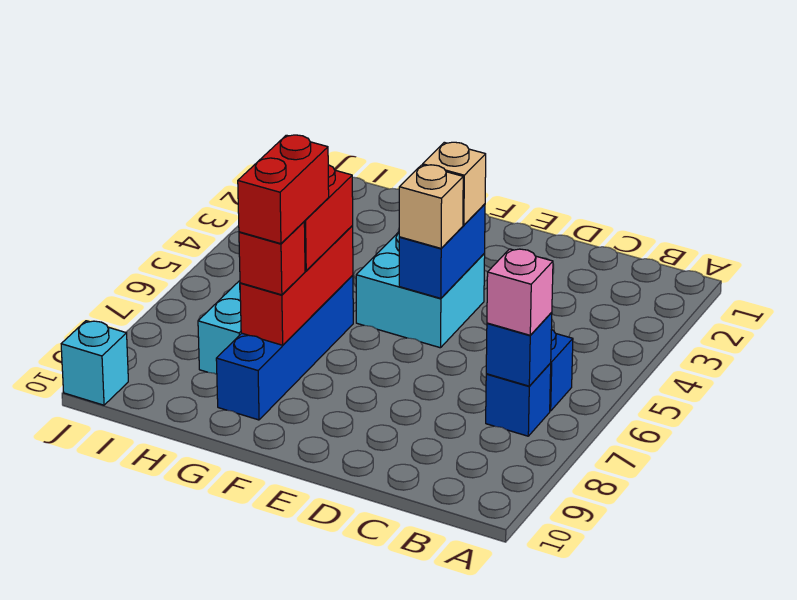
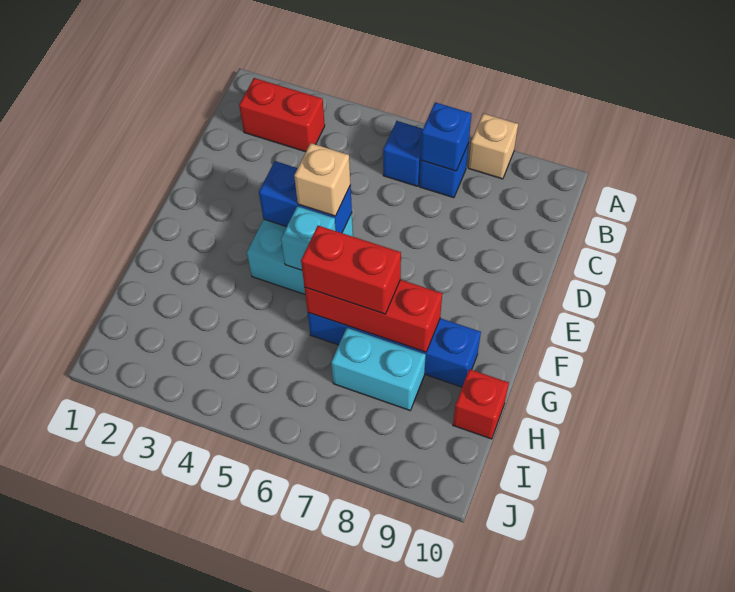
pink 1x1 brick [487,249,553,335] -> none
tan 1x1 brick [423,142,486,225] -> tan 1x1 brick moved to [468,113,518,179]
red 1x2 brick [238,135,329,244] -> red 1x2 brick moved to [239,78,325,152]
red 1x1 brick [239,222,305,295] -> red 1x1 brick moved to [453,369,509,439]
cyan 1x1 brick [61,321,128,405] -> cyan 1x1 brick moved to [281,206,336,270]

